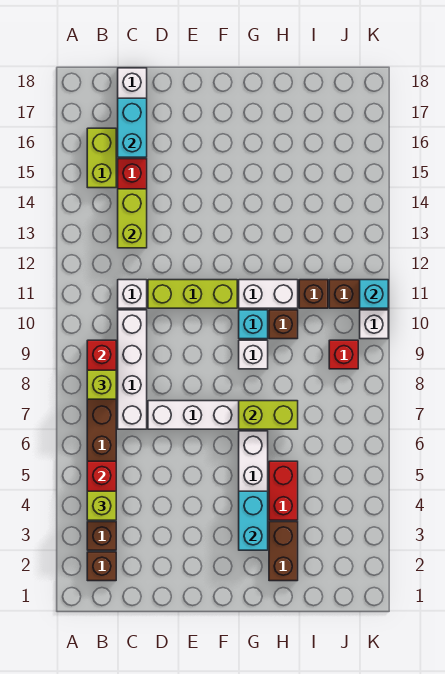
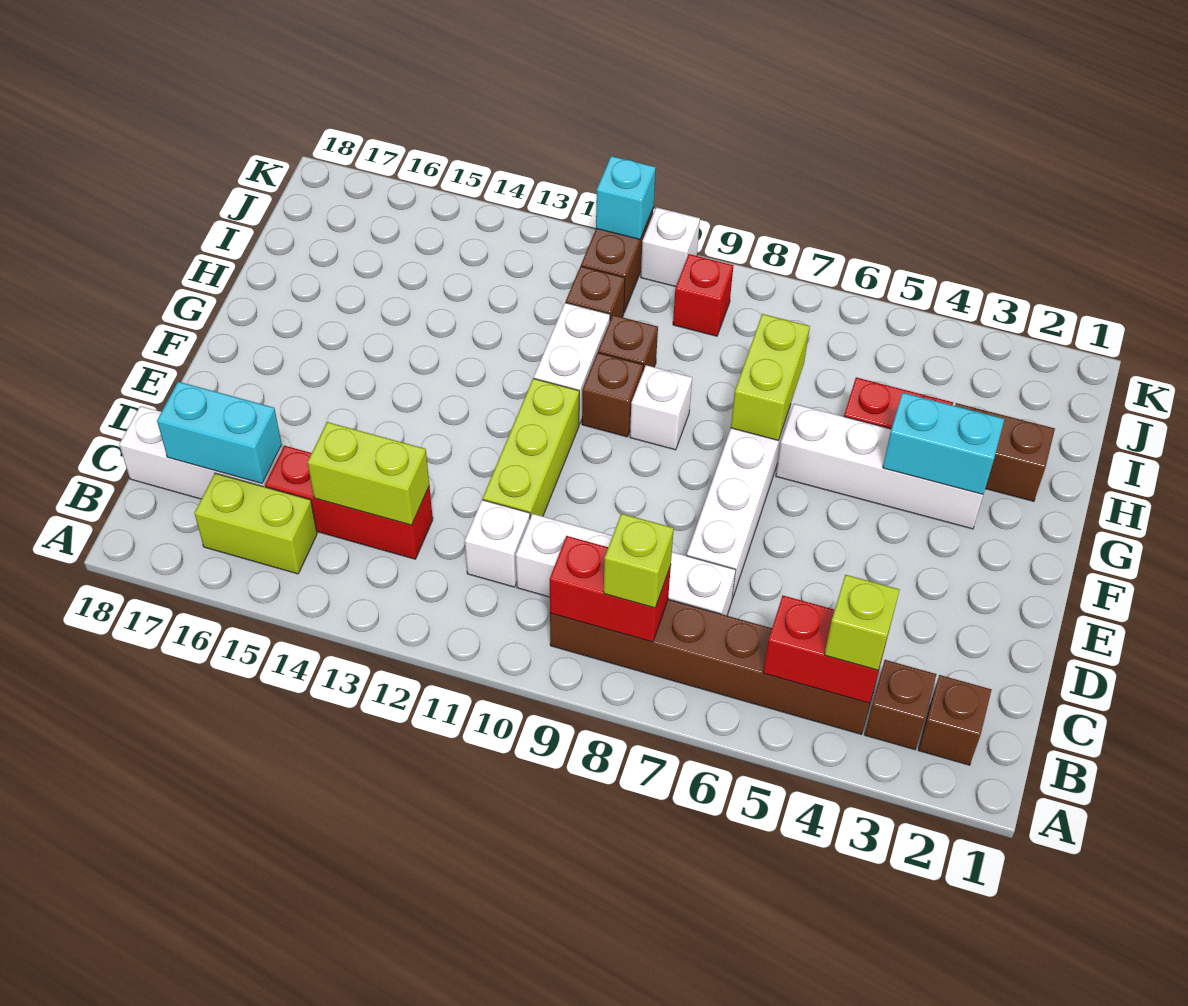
cyan 1x1 brick [239,310,268,339] -> brown 1x1 brick [582,353,643,437]

